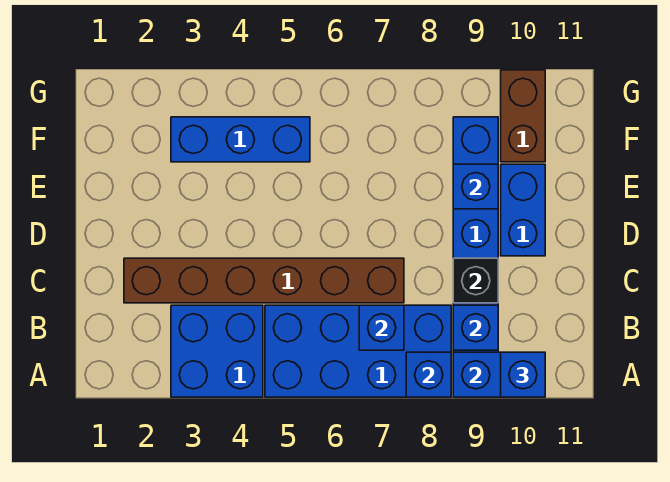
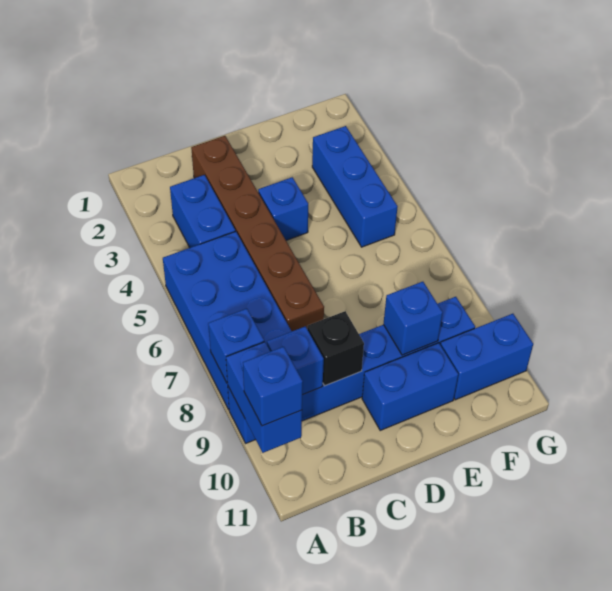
blue 2x2 brick [171,305,263,397] -> blue 1x2 brick [170,175,235,248]
blue 1x1 brick [359,305,404,350] -> blue 1x1 brick moved to [258,177,308,240]
brown 1x2 brick [501,70,545,162] -> blue 1x2 brick [440,314,533,400]

